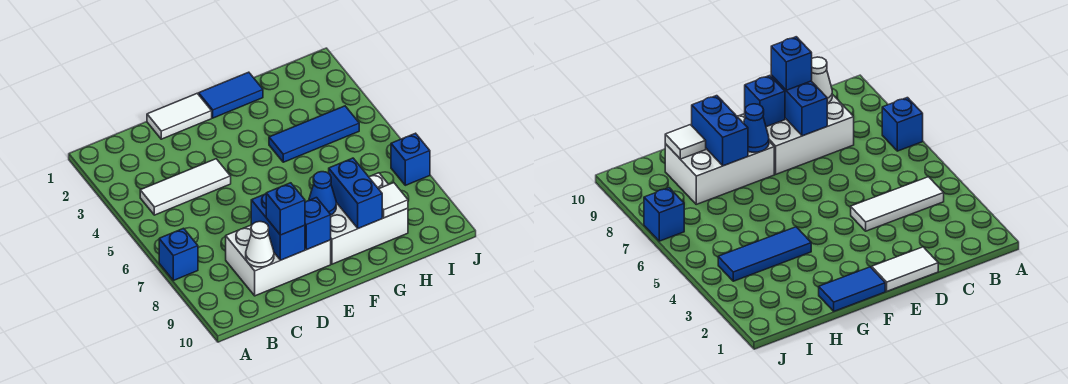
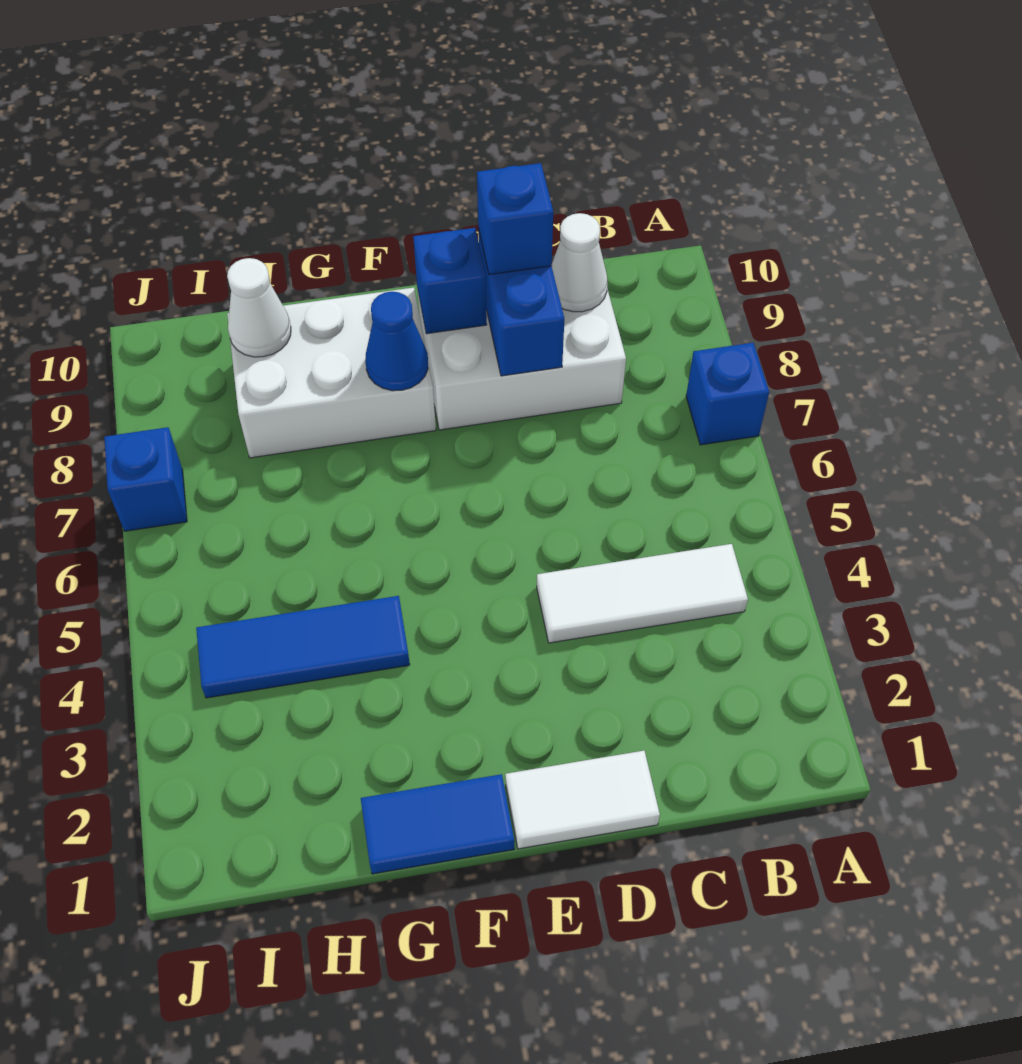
blue 1x2 brick [329,158,382,228] -> none
white 1x1 tile [379,183,408,218] -> white 1x1 cone [227,258,291,357]

